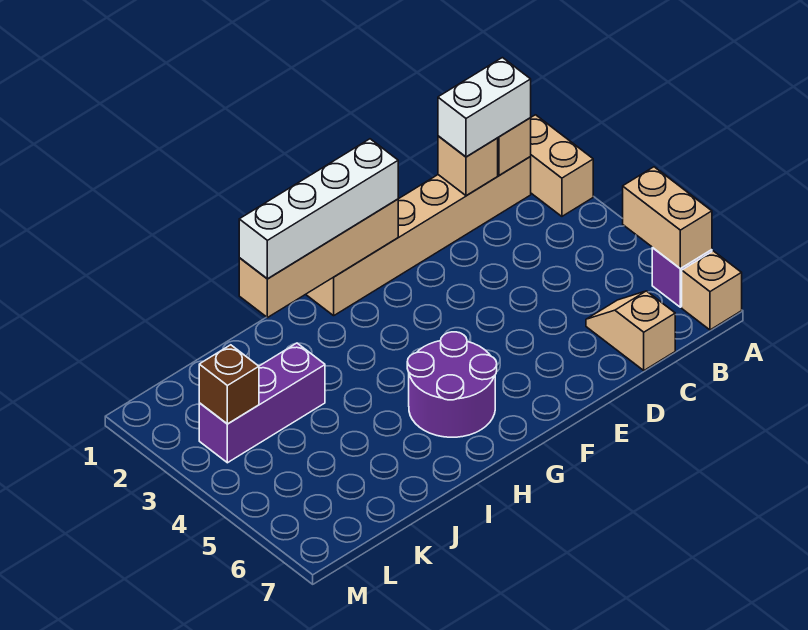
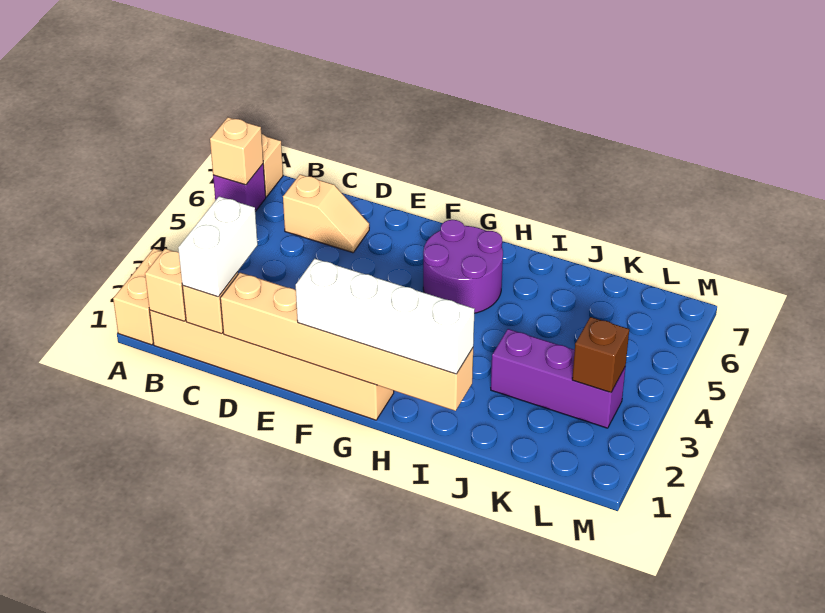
tan 1x2 brick [623,167,712,269] -> tan 1x1 brick [210,117,263,185]
white 1x2 brick [438,58,531,157] -> white 1x2 brick turned to [178,197,258,297]
tan 1x2 slope [586,291,675,370] -> tan 1x2 slope turned to [283,175,369,253]
tan 1x4 brick [239,199,398,318] -> tan 1x6 brick [220,273,473,411]

